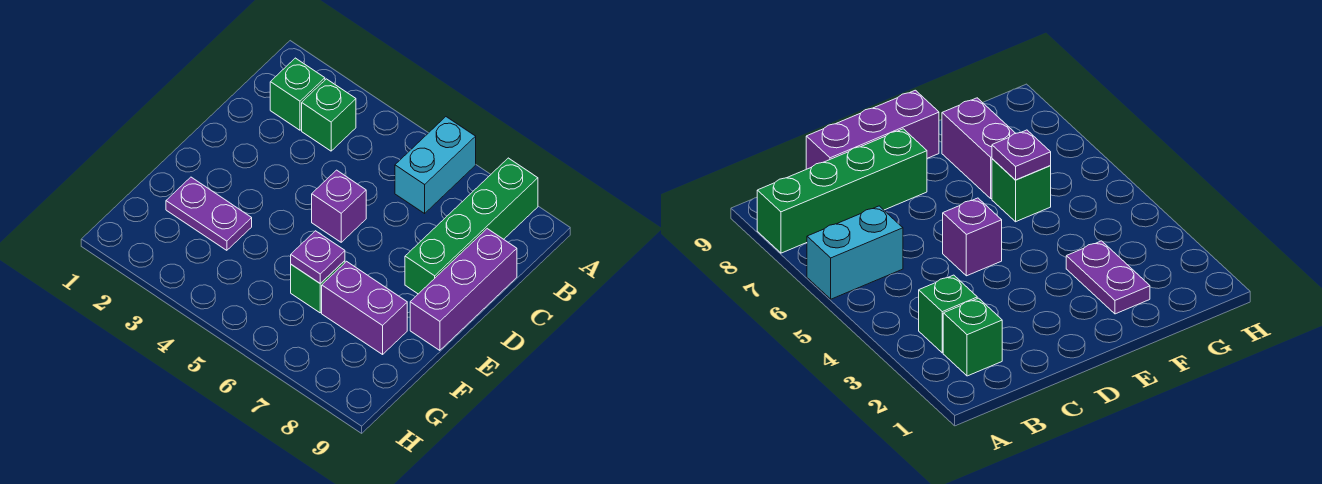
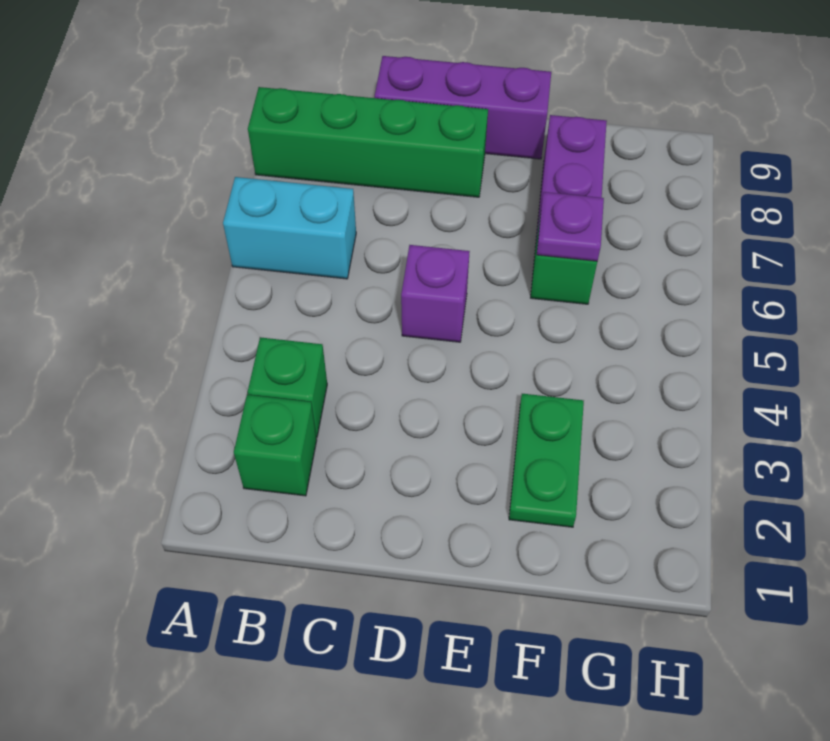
purple 1x2 plate [166,177,252,250] -> green 1x2 plate [509,394,584,527]

